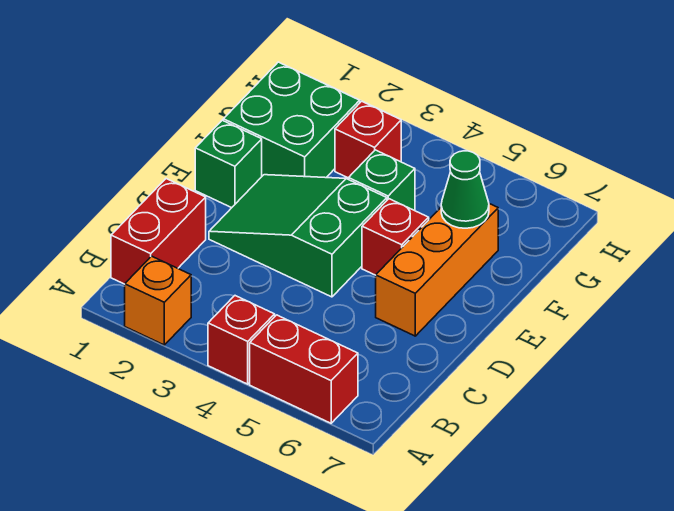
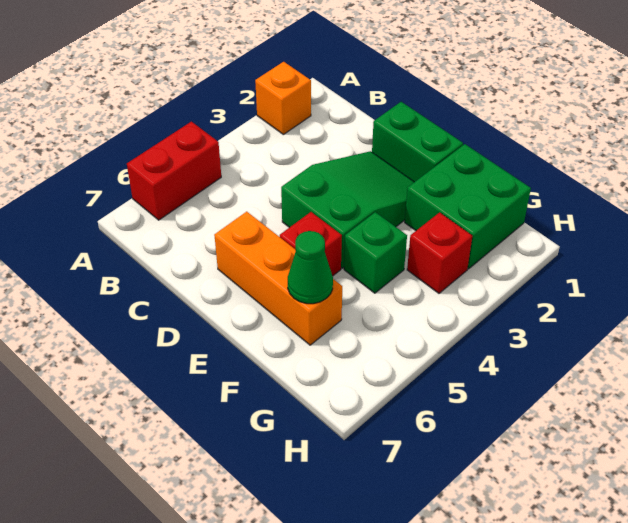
red 1x1 brick [208,296,275,384] -> none
red 1x2 brick [111,179,206,284] -> none
green 1x1 brick [195,120,262,208] -> green 1x2 brick [372,102,463,182]

